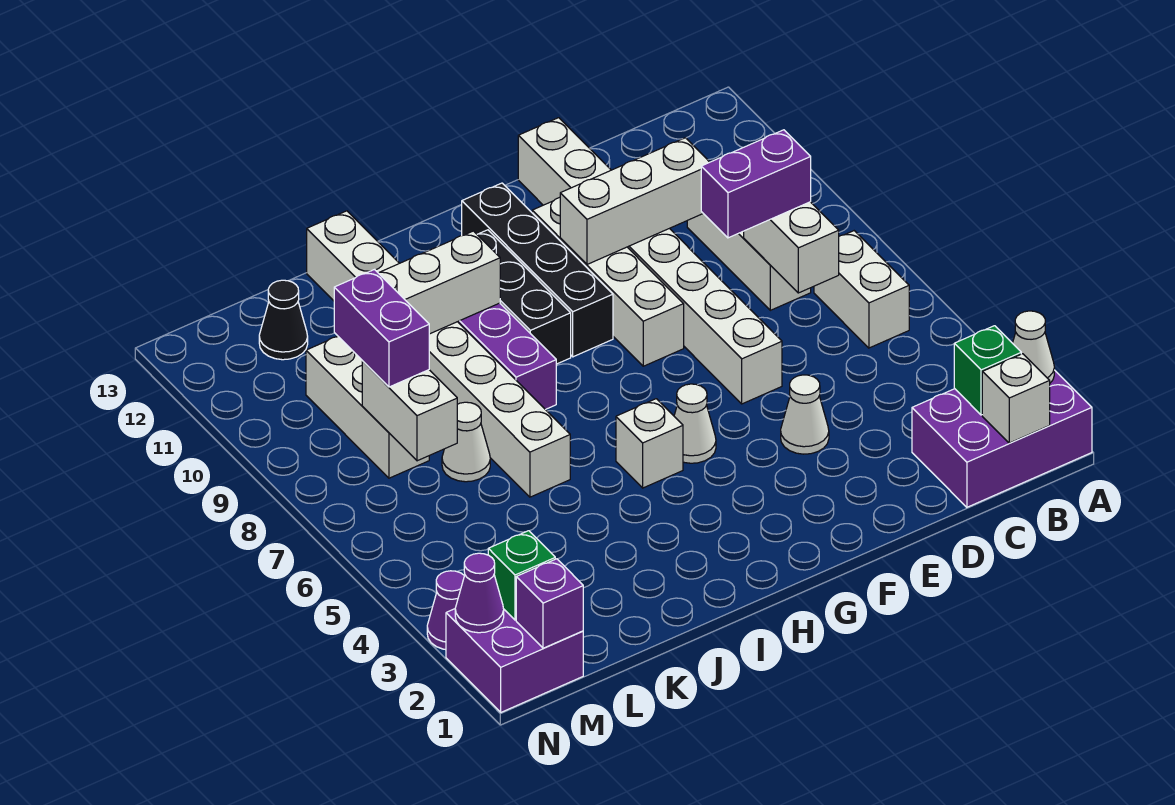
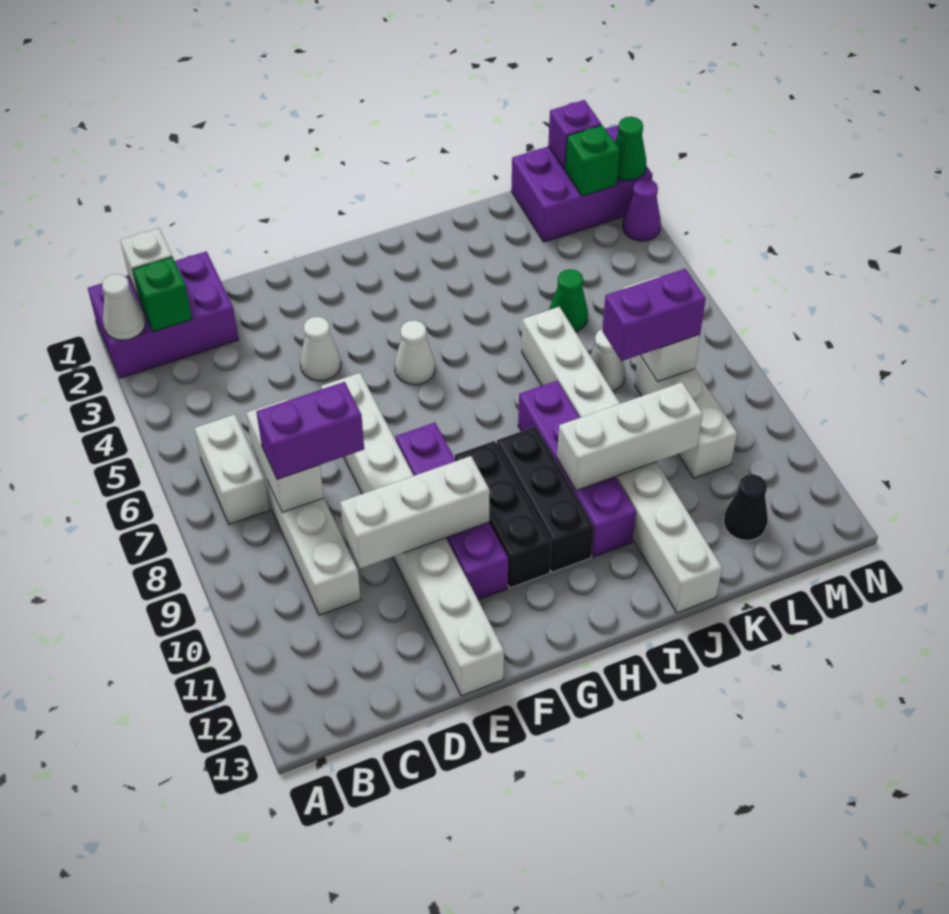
white 1x4 brick [532,197,684,366] -> purple 1x4 brick [396,423,508,600]
black 1x4 brick [462,183,613,357] -> black 1x3 brick [455,441,552,588]
white 1x1 brick [616,399,683,488] -> none
none -> green 1x1 cone [549,269,588,332]
purple 1x2 brick [334,270,429,387] -> purple 1x2 brick turned to [602,269,706,361]
purple 2x2 brick [446,609,583,712] -> purple 2x3 brick [511,125,653,242]
purple 1x1 cone [455,553,504,633] -> green 1x1 cone [615,117,646,180]

